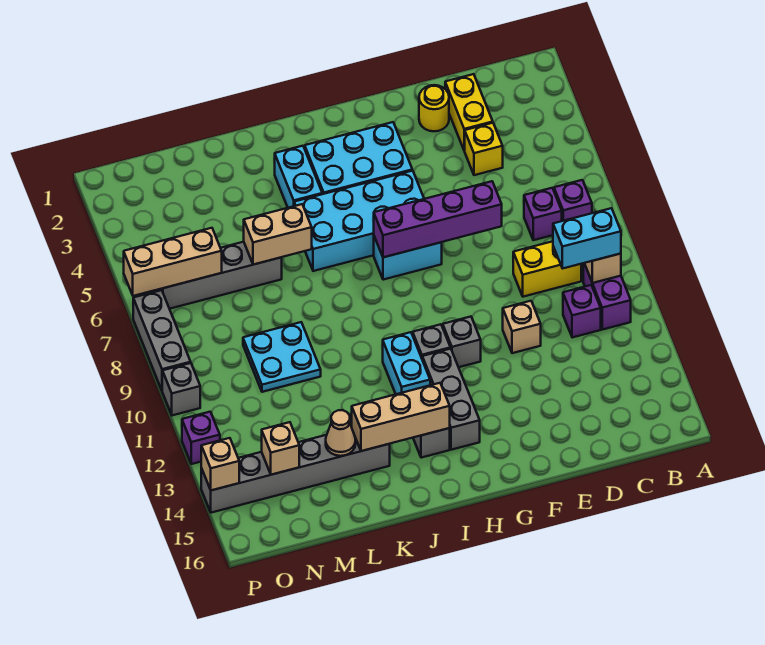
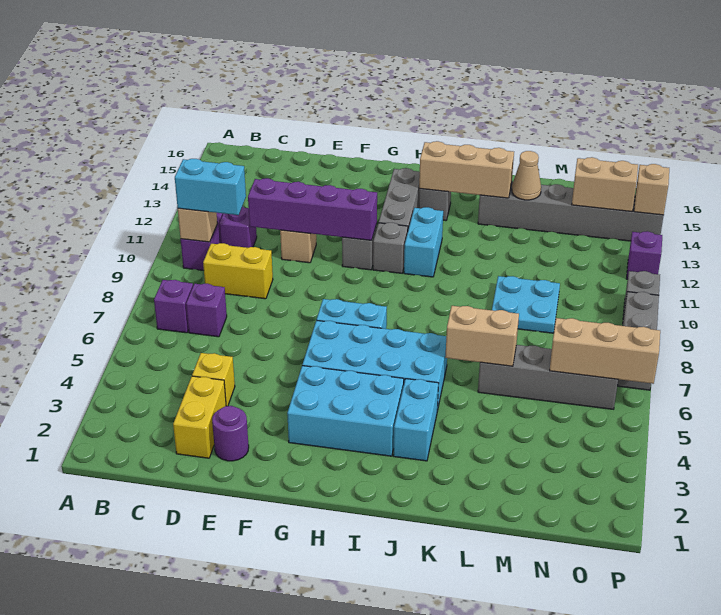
yellow 1x1 round brick [419,85,449,131] -> purple 1x1 round brick [212,406,249,461]
purple 1x4 brick [374,181,502,257] -> purple 1x4 brick moved to [248,178,377,240]
tan 1x1 brick [262,422,299,475] -> tan 1x2 brick [572,157,638,212]

